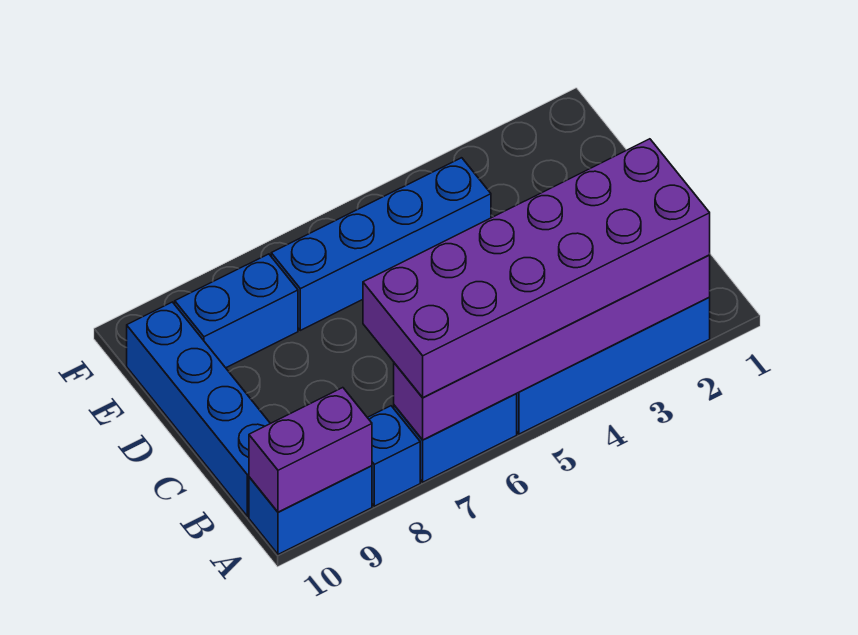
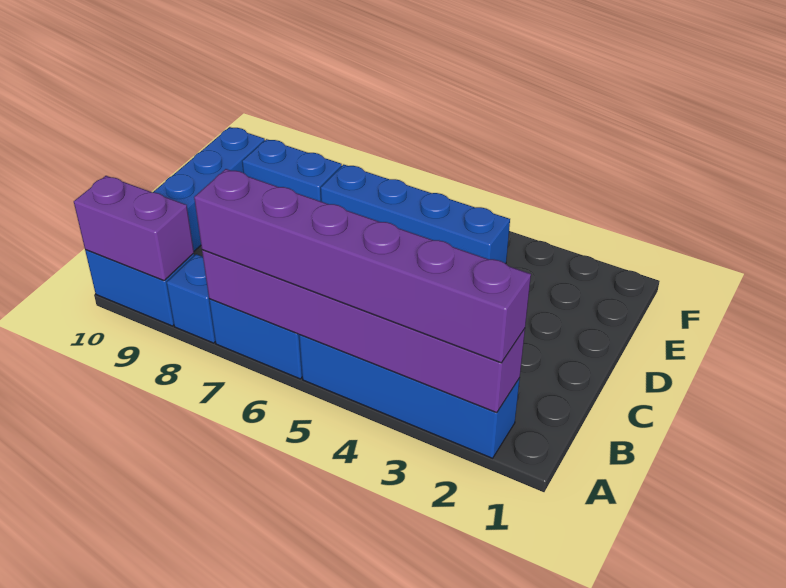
purple 2x6 brick [363,139,710,398] -> purple 1x6 brick [194,169,531,363]

